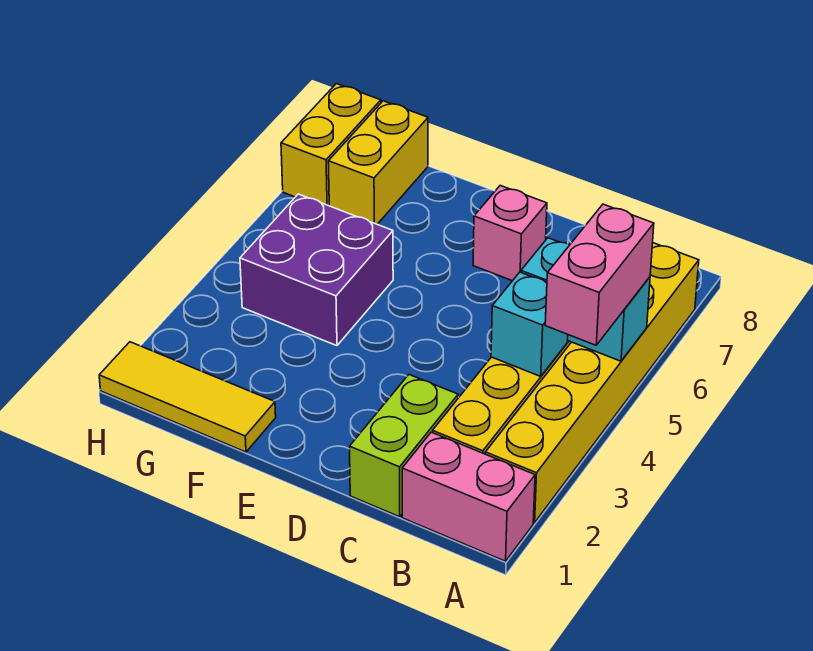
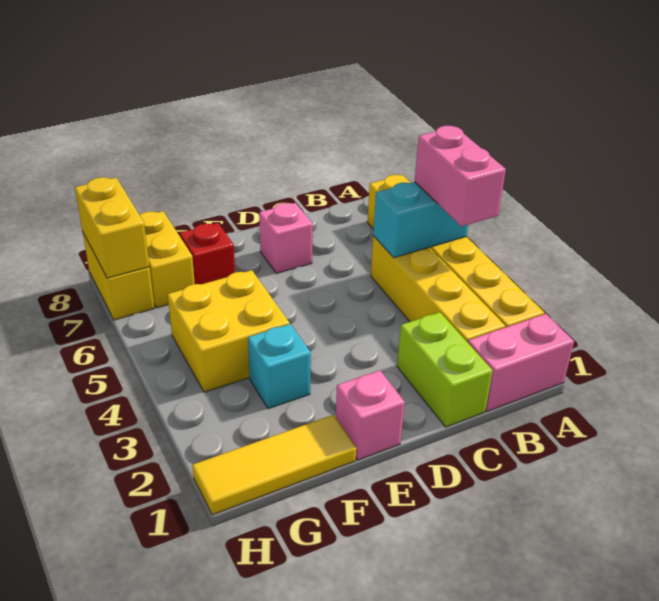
cyan 1x1 brick [491,272,568,376] -> cyan 1x1 brick moved to [248,324,311,409]
none -> pink 1x1 brick [336,370,405,460]
purple 2x2 brick [240,194,393,346] -> yellow 2x2 brick [168,270,290,392]
none -> red 1x1 brick [180,223,235,284]
none -> yellow 1x2 brick [75,177,149,278]

